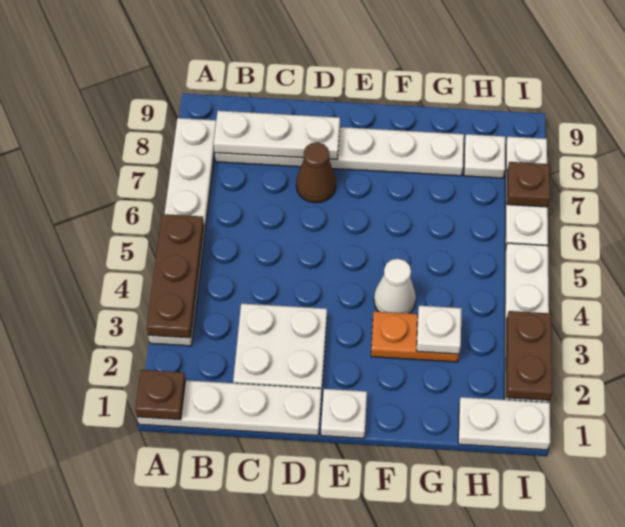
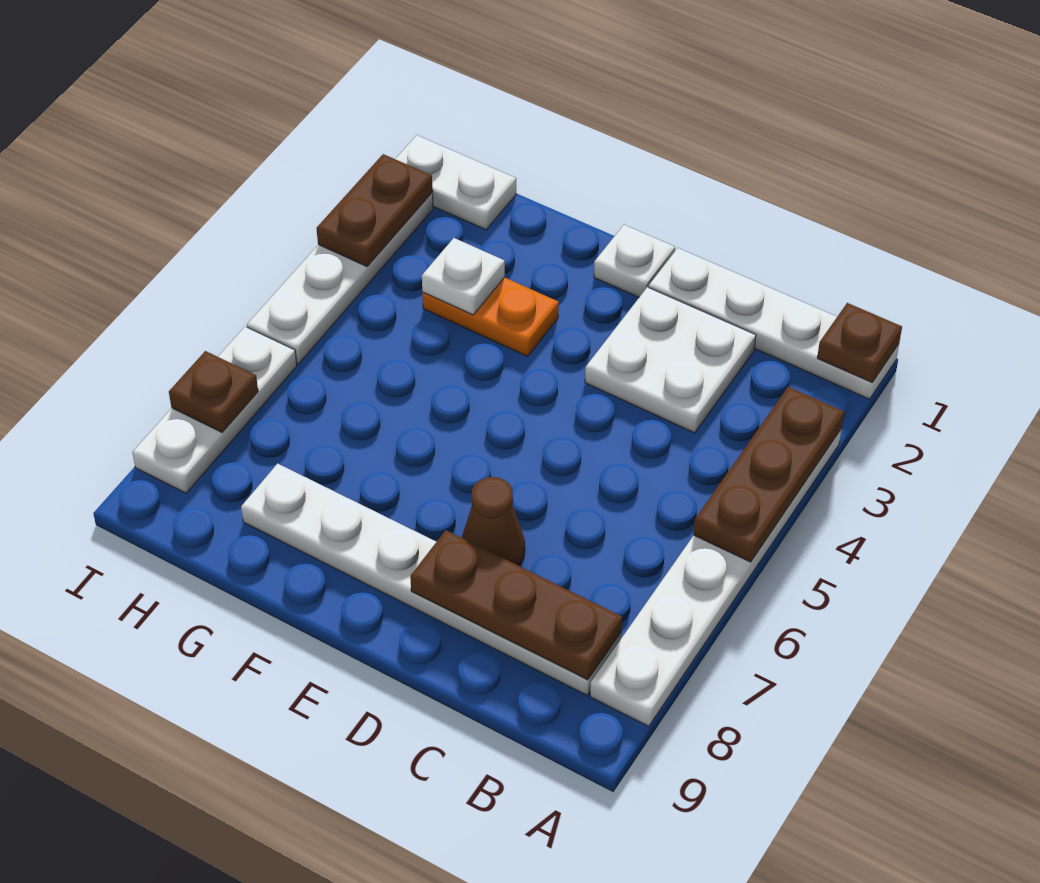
white 1x3 plate [214,111,340,160] -> brown 1x3 plate [410,530,622,680]
white 1x1 cone [374,259,416,313] -> none
white 1x1 plate [464,134,505,178] -> none

